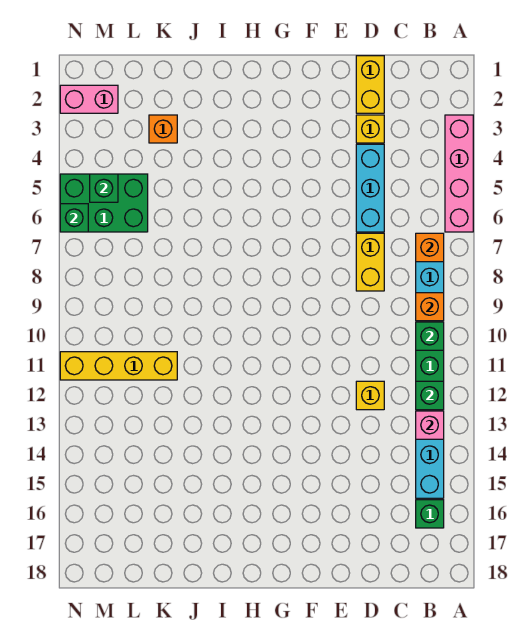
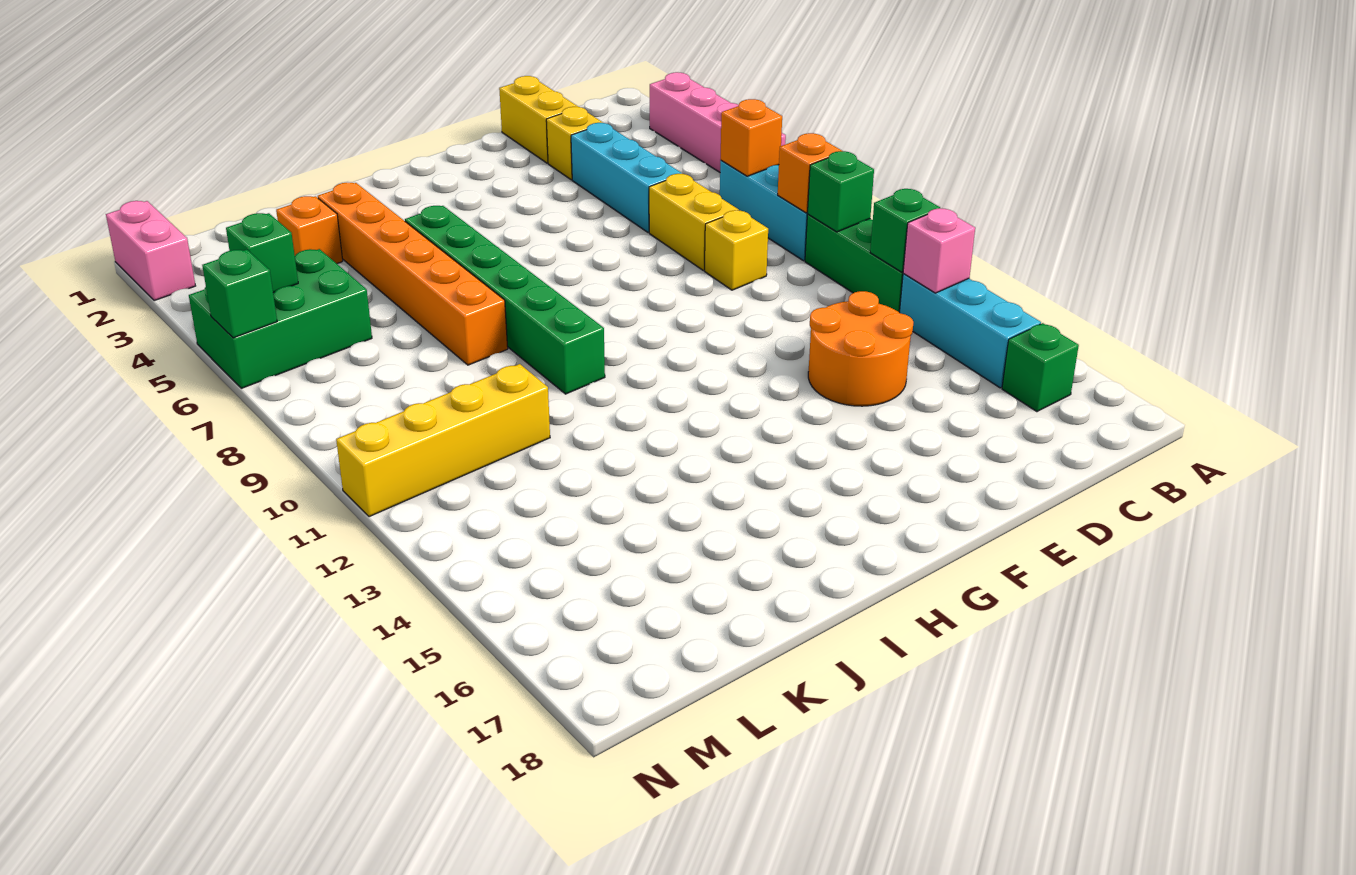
yellow 1x1 brick [356,381,384,410] -> yellow 1x1 brick moved to [705,210,768,290]
none -> orange 2x2 round brick [808,291,913,406]
none -> green 1x6 brick [405,206,605,394]
none -> orange 1x6 brick [318,183,508,365]
pink 1x2 brick [60,85,118,113] -> pink 1x2 brick turned to [106,201,195,301]

